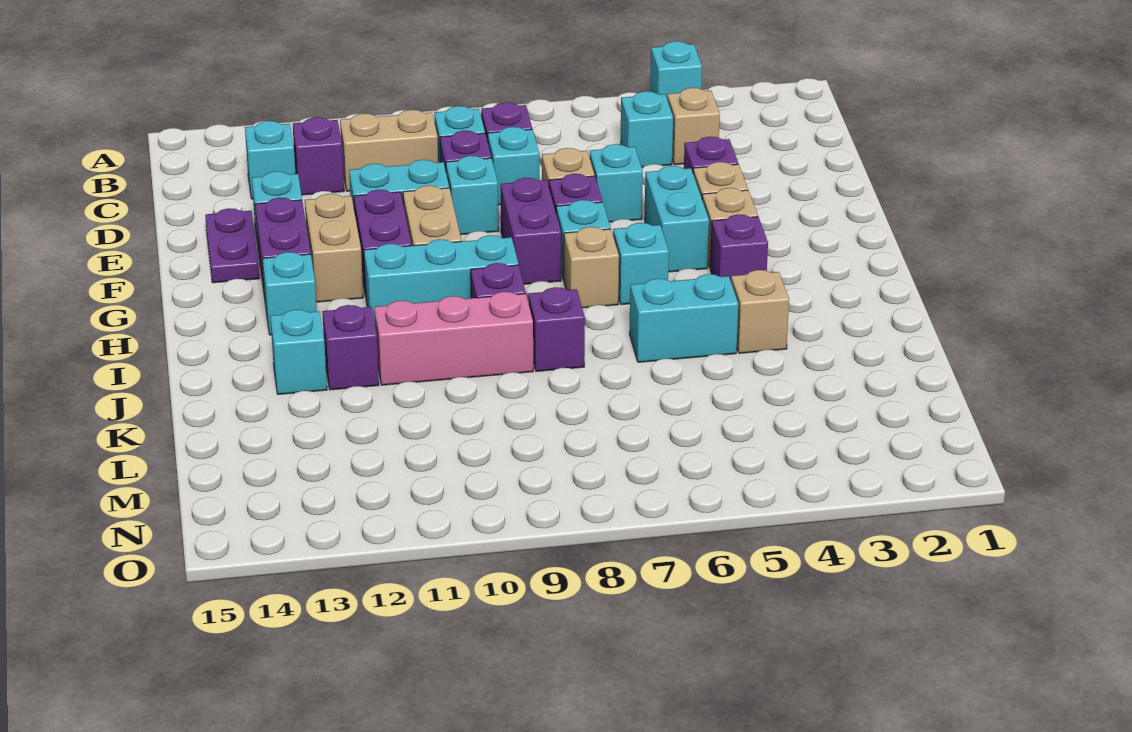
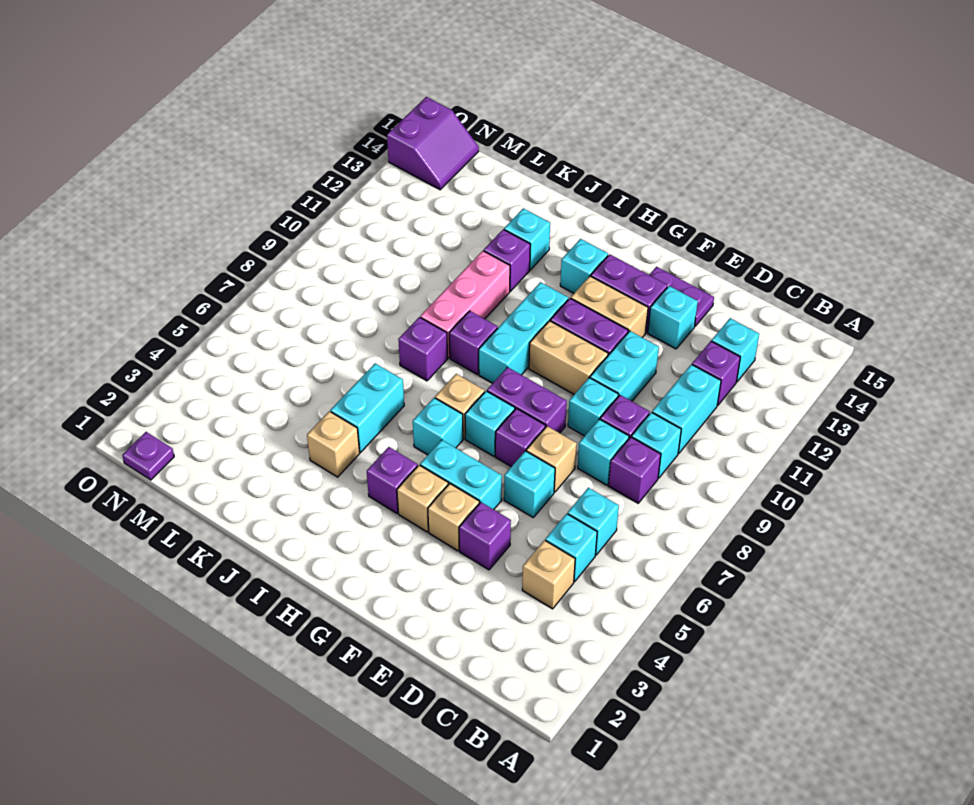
cyan 1x1 brick [650,41,702,98] -> cyan 1x1 brick moved to [568,488,619,555]
tan 1x2 brick [340,110,438,191] -> cyan 1x2 brick [652,364,721,454]
none -> purple 1x1 plate [122,432,174,480]
none -> purple 2x2 slope [387,97,479,190]

